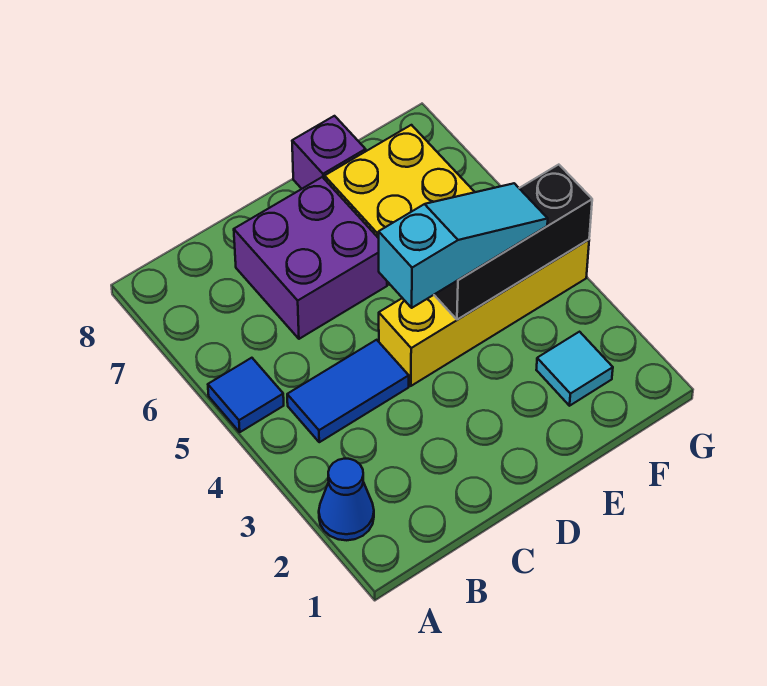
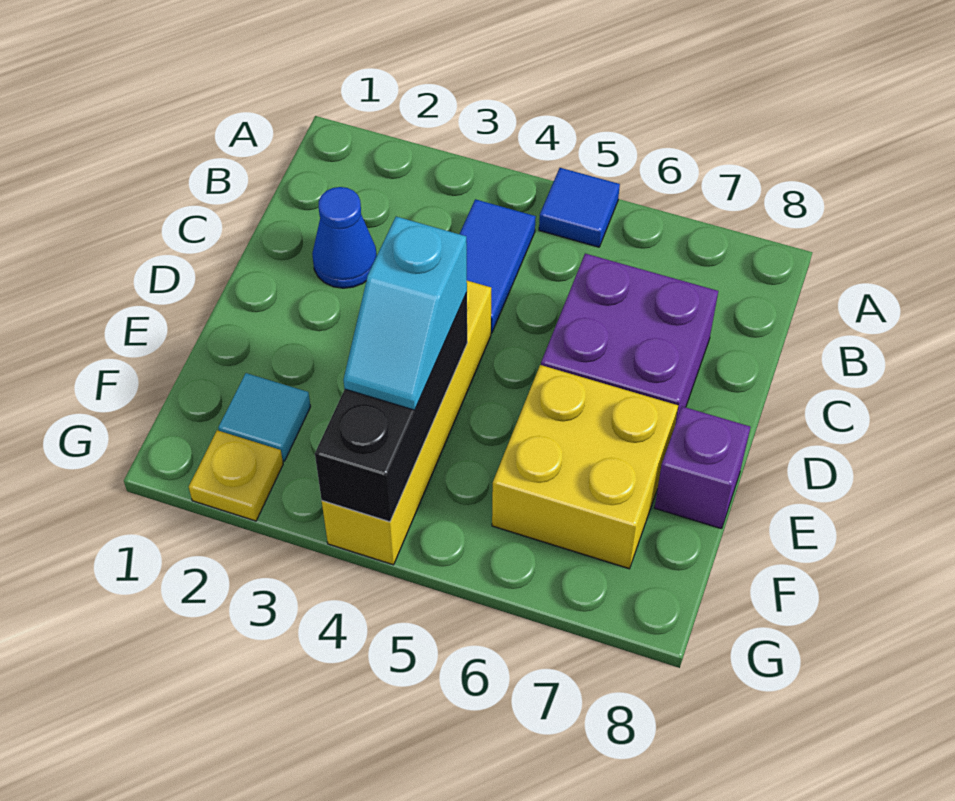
blue 1x1 cone [319,459,374,540] -> blue 1x1 cone moved to [312,187,377,288]
cyan 1x3 slope [379,183,548,308] -> cyan 1x2 slope [344,217,467,410]
none -> yellow 1x1 plate [189,430,283,521]

